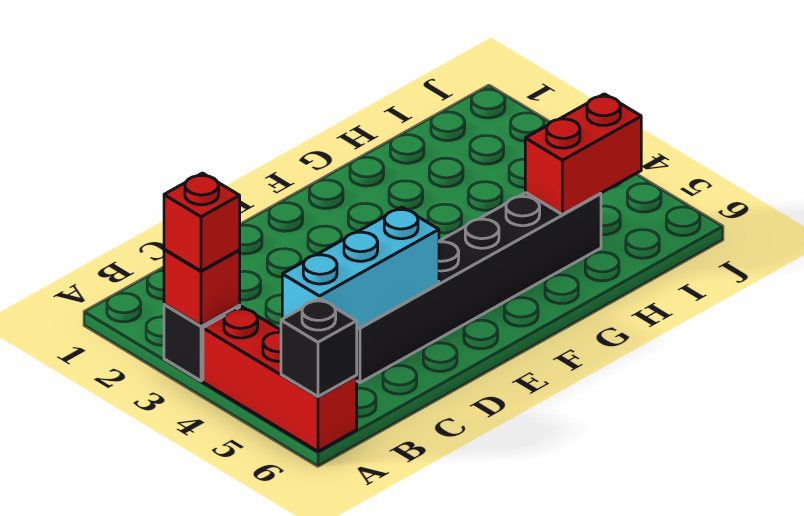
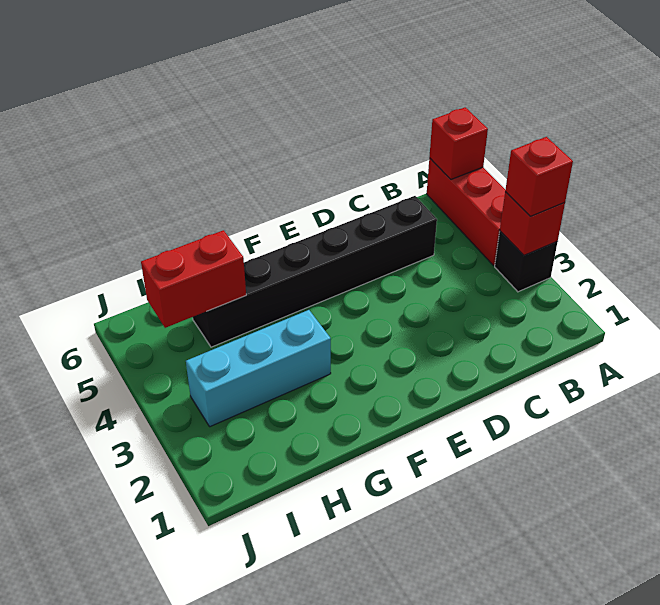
black 1x1 brick [281,298,357,396] -> red 1x1 brick [429,107,488,179]
cyan 1x3 brick [282,207,439,329] -> cyan 1x3 brick moved to [186,310,331,427]

